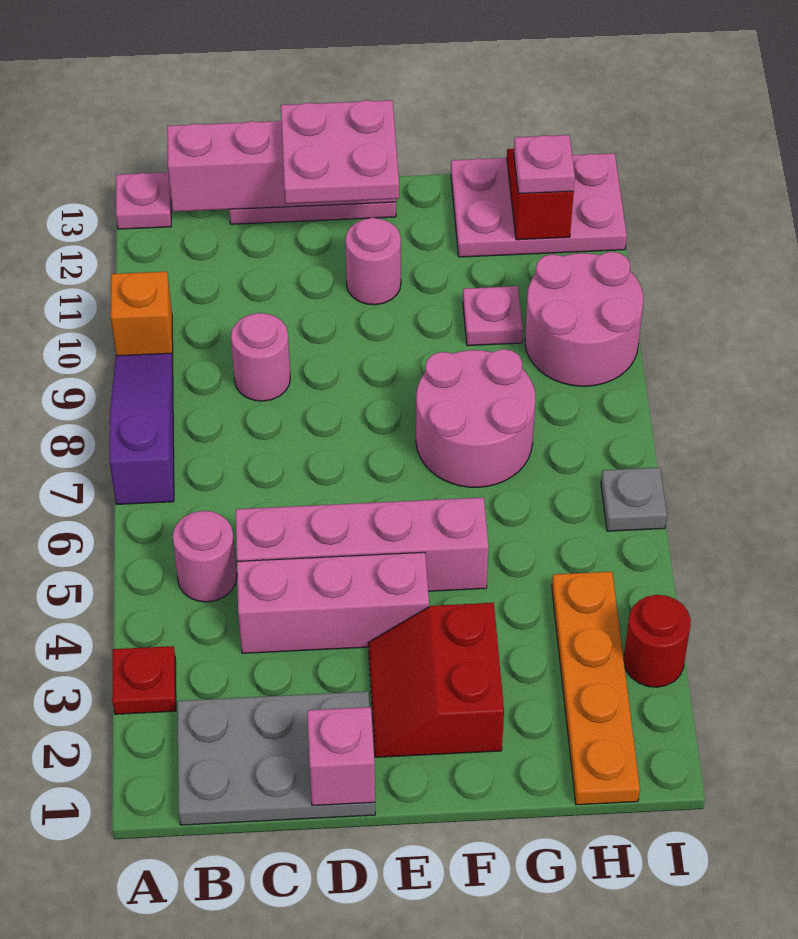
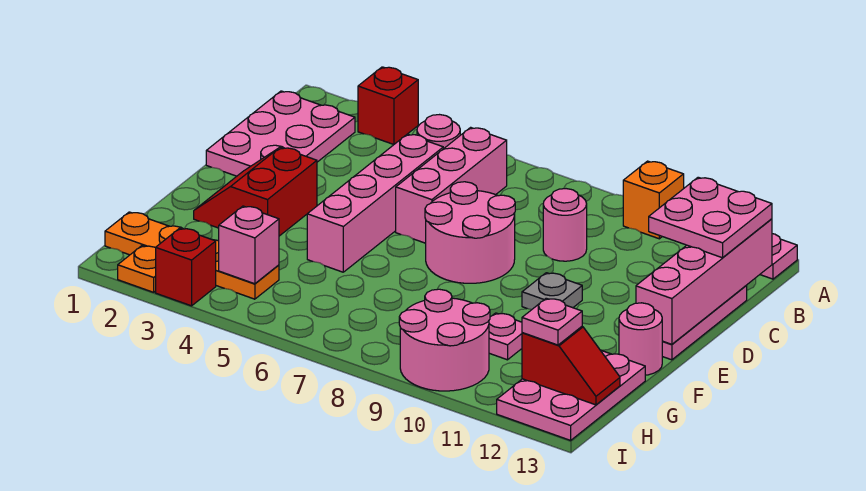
red 1x1 plate [112,646,176,714] -> red 1x1 brick [358,67,418,144]
purple 1x3 slope [110,353,174,504] -> none
grey 2x3 plate [177,691,375,825] -> pink 2x3 plate [206,91,355,176]
pink 1x3 brick [237,552,429,653] -> pink 1x3 brick moved to [396,127,507,243]
pink 1x1 brick [307,707,375,806] -> pink 1x1 brick moved to [219,206,279,284]
pink 2x2 plate [281,100,399,204] -> pink 2x2 plate moved to [649,177,772,258]
red 2x2 slope [368,603,504,757] -> red 2x2 slope turned to [194,147,317,236]
pink 1x1 round brick [345,218,401,305] -> pink 1x1 round brick moved to [619,303,662,375]
pink 2x2 round brick [416,349,535,487] -> pink 2x2 round brick moved to [425,182,515,283]
none -> orange 1x1 plate [118,246,156,292]
red 1x1 round brick [624,595,691,687] -> red 1x1 brick [156,228,216,306]
grey 1x1 plate [601,467,667,531] -> grey 1x1 plate moved to [522,273,582,309]

